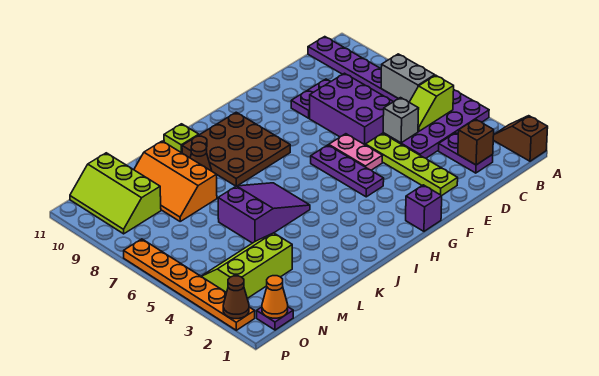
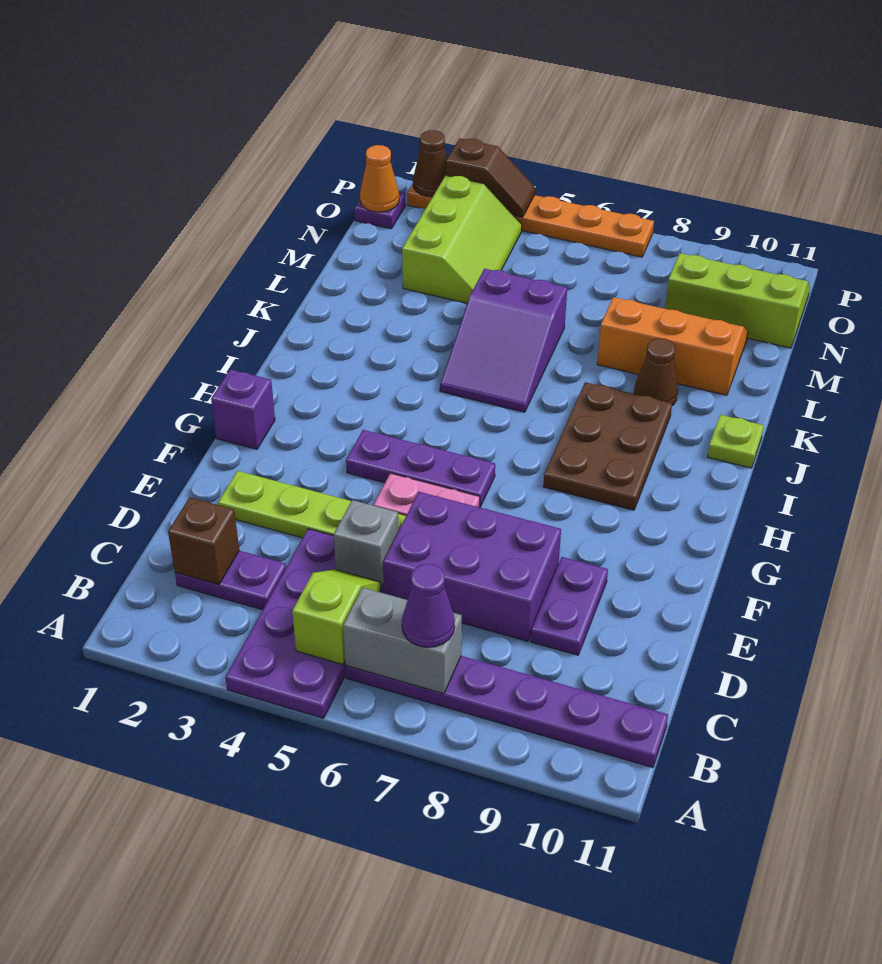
brown 1x2 slope [493,116,548,161] -> brown 1x2 slope moved to [446,138,535,217]
none -> purple 1x1 cone [402,564,455,647]
brown 3x3 plate [182,112,290,186] -> brown 2x3 plate [543,382,672,510]

